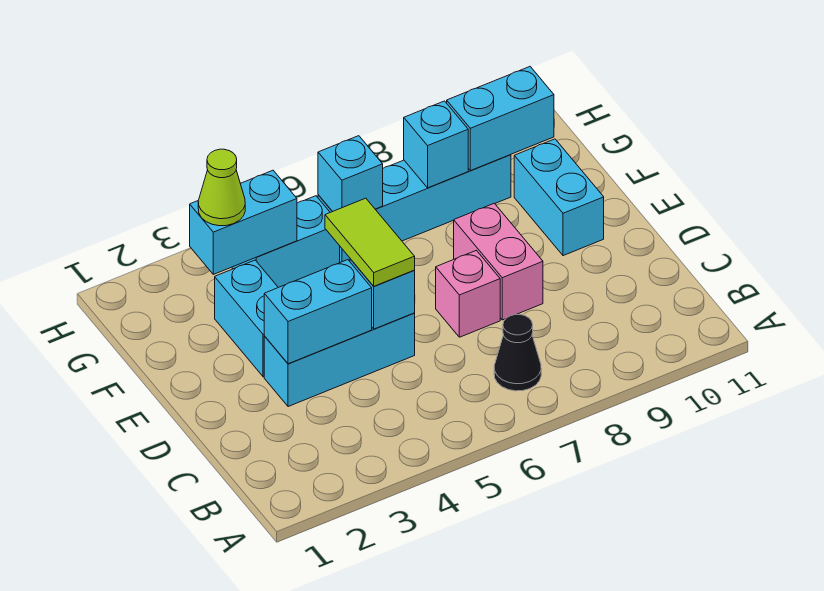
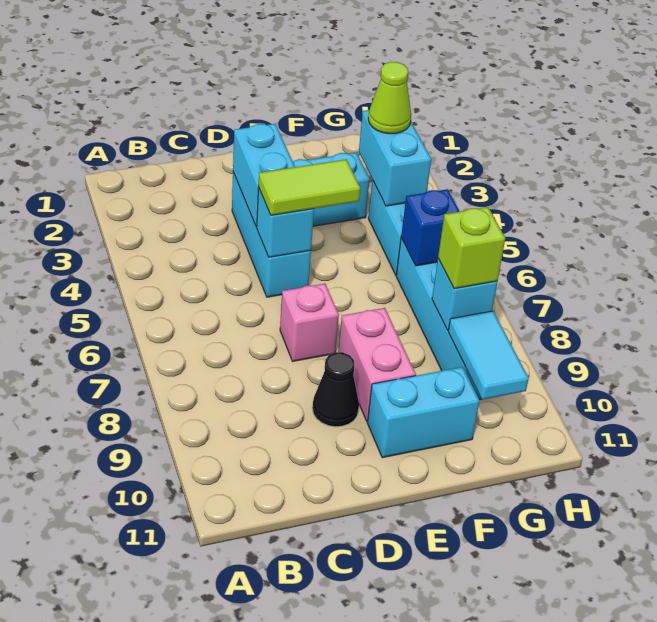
black 1x1 cone [494,315,541,391] -> black 1x1 cone moved to [312,352,359,427]
pink 1x2 brick [454,203,543,320] -> pink 1x2 brick turned to [338,308,416,421]
cyan 1x1 brick [318,136,383,212] -> blue 1x1 brick [401,189,460,266]
none -> lime 1x1 brick [438,207,505,289]
cyan 1x2 brick [447,67,554,171] -> cyan 1x2 tile [448,311,529,400]

